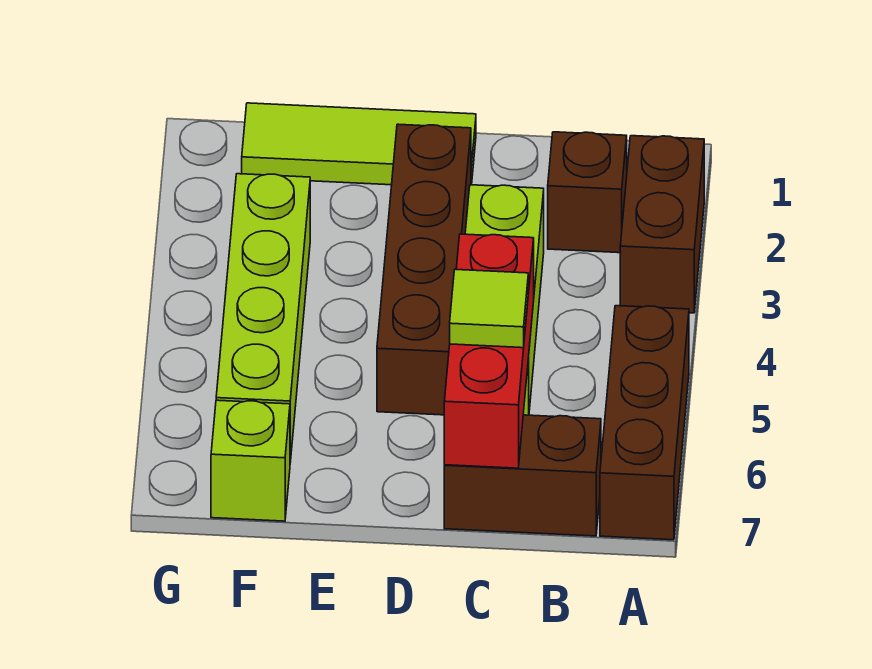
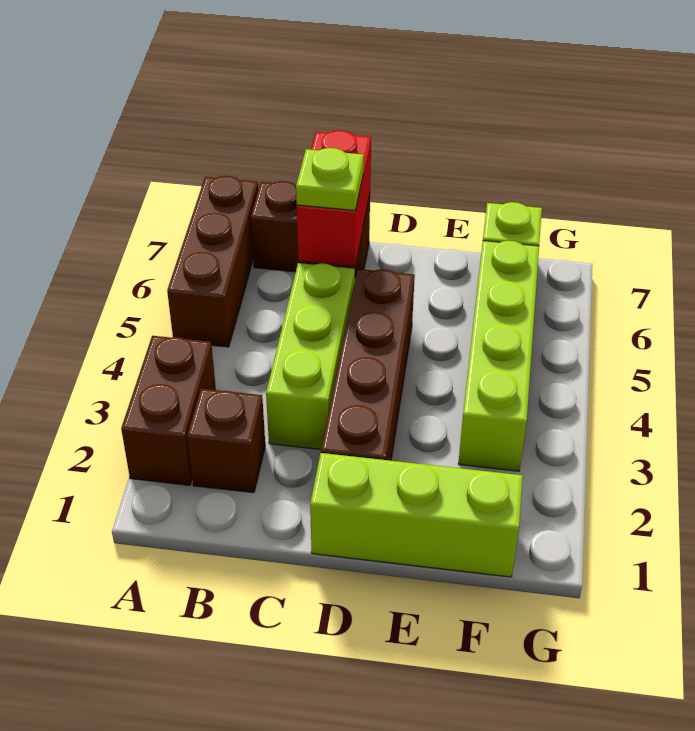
red 1x3 brick [444,234,534,468] -> red 1x2 brick [297,130,371,266]
lime 1x1 tile [450,269,528,348] -> lime 1x1 plate [296,148,364,211]
lime 1x3 tile [242,103,476,185] -> lime 1x3 brick [310,453,523,577]

